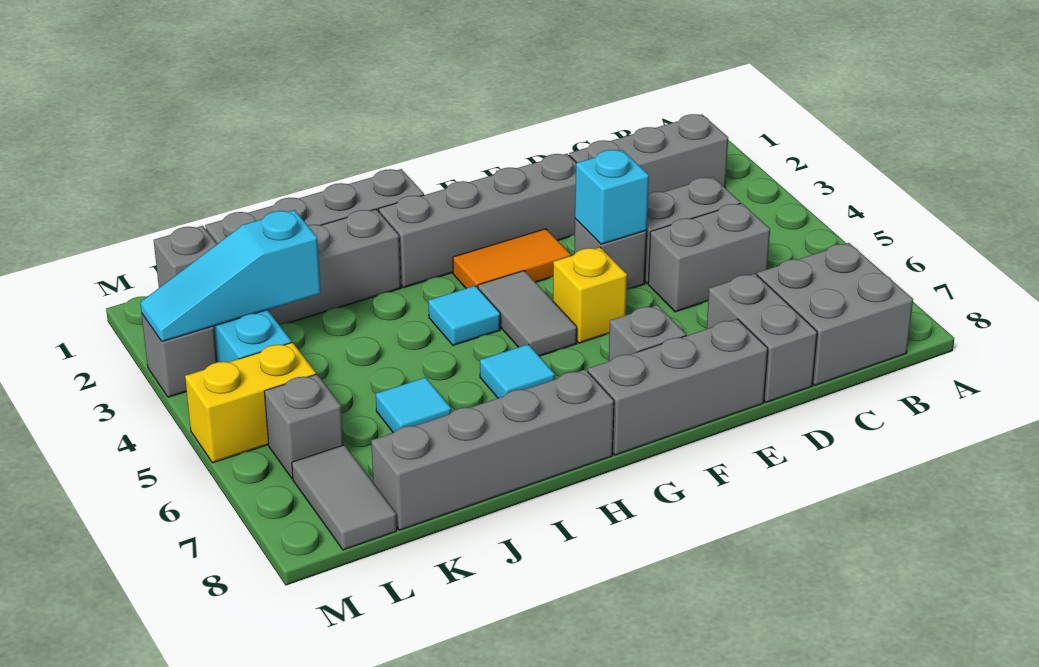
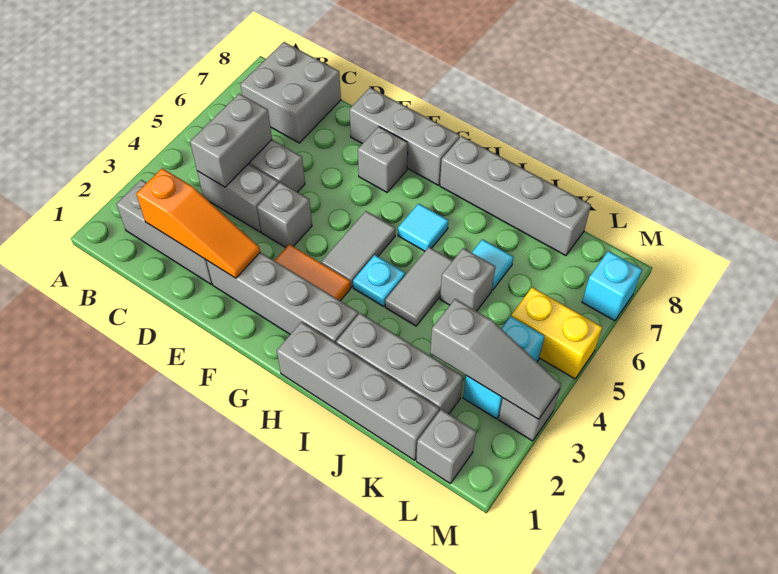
none -> orange 1x3 slope [136,168,260,278]
grey 1x2 brick [707,273,817,402] -> grey 1x2 brick moved to [190,94,272,187]
cyan 1x1 brick [575,150,649,244] -> cyan 1x1 brick moved to [582,251,642,321]
yellow 1x1 brick [553,247,627,343] -> none
cyan 1x1 tile [428,286,500,345] -> cyan 1x1 plate [353,255,405,306]
cyan 1x3 slope [140,210,321,342] -> grey 1x3 slope [430,299,561,419]
grey 1x1 brick [264,374,343,479] -> grey 1x1 brick moved to [440,248,495,311]
grey 1x2 tile [292,445,397,550] -> grey 1x2 tile moved to [385,247,453,326]

